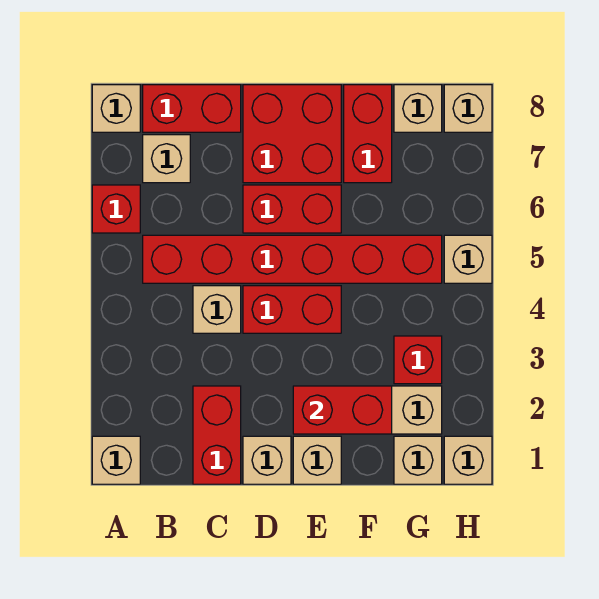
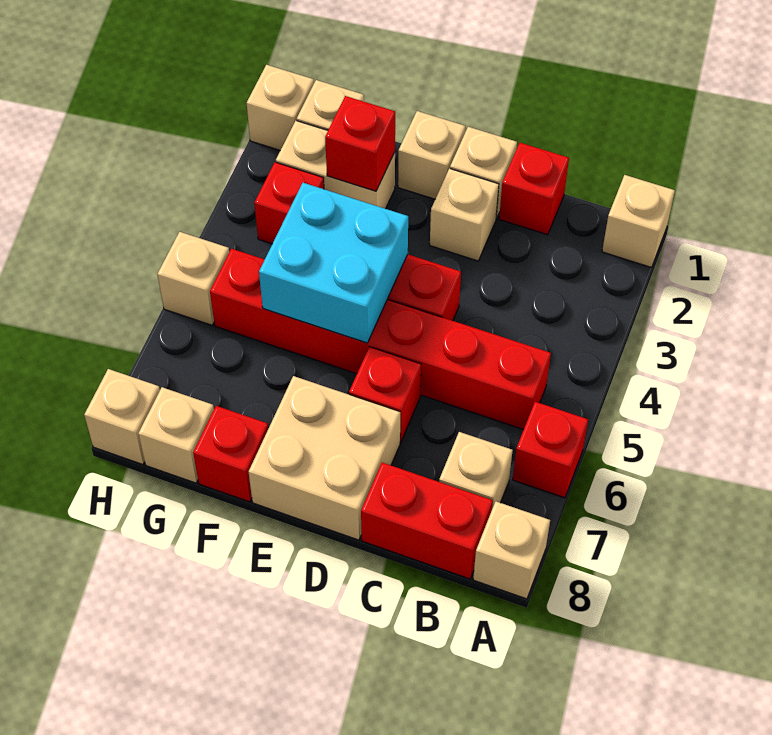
red 1x2 brick [193,386,241,484] -> red 1x1 brick [499,143,569,235]
tan 1x1 brick [193,286,241,333] -> tan 1x1 brick moved to [430,168,499,261]
red 1x2 brick [243,185,341,233] -> red 1x1 brick [349,347,421,442]
red 2x2 brick [243,85,341,183] -> tan 2x2 brick [249,376,400,540]
red 1x2 brick [293,386,392,434] -> red 1x1 brick [325,96,395,191]
none -> cyan 2x2 brick [259,183,408,343]
red 1x2 brick [344,85,392,183] -> red 1x1 brick [193,406,268,502]

